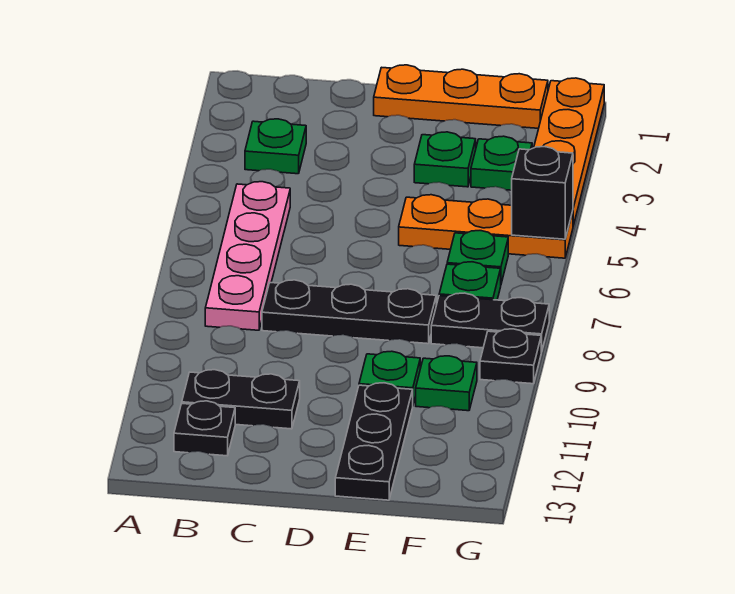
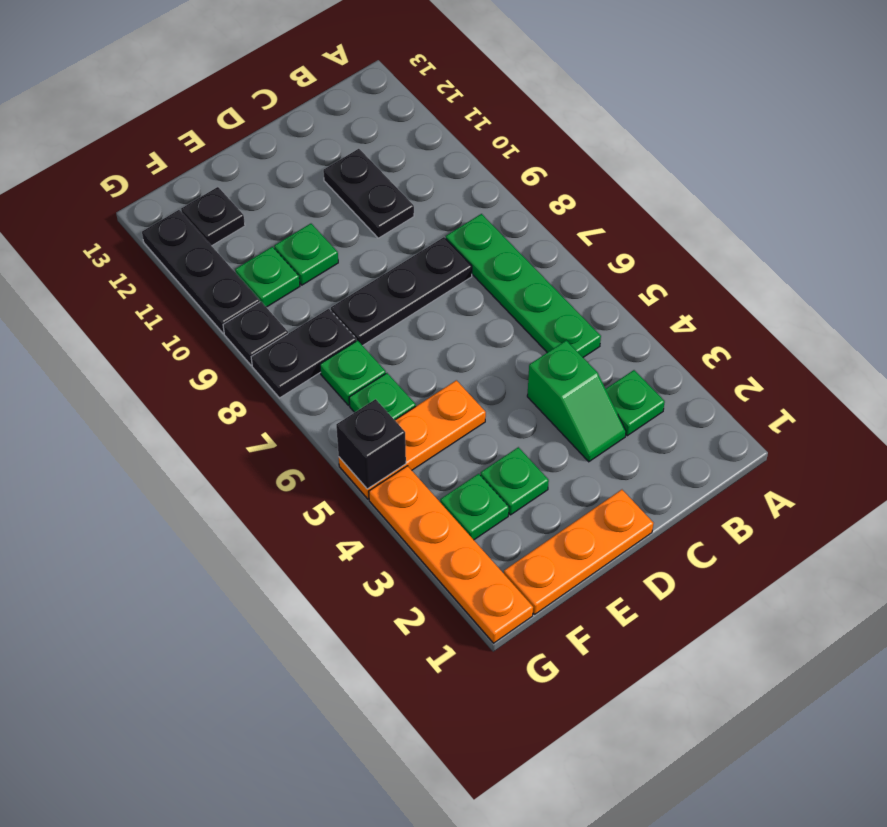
pink 1x4 plate [205,182,290,330] -> green 1x4 plate [446,214,601,357]
black 1x2 plate [182,370,300,429] -> black 1x2 plate turned to [323,149,414,238]
black 1x1 plate [174,401,235,456] -> black 1x1 plate moved to [181,187,245,246]
none -> green 1x2 slope [527,340,626,462]
black 1x3 plate [335,383,413,500] -> black 1x3 plate moved to [142,210,260,334]

